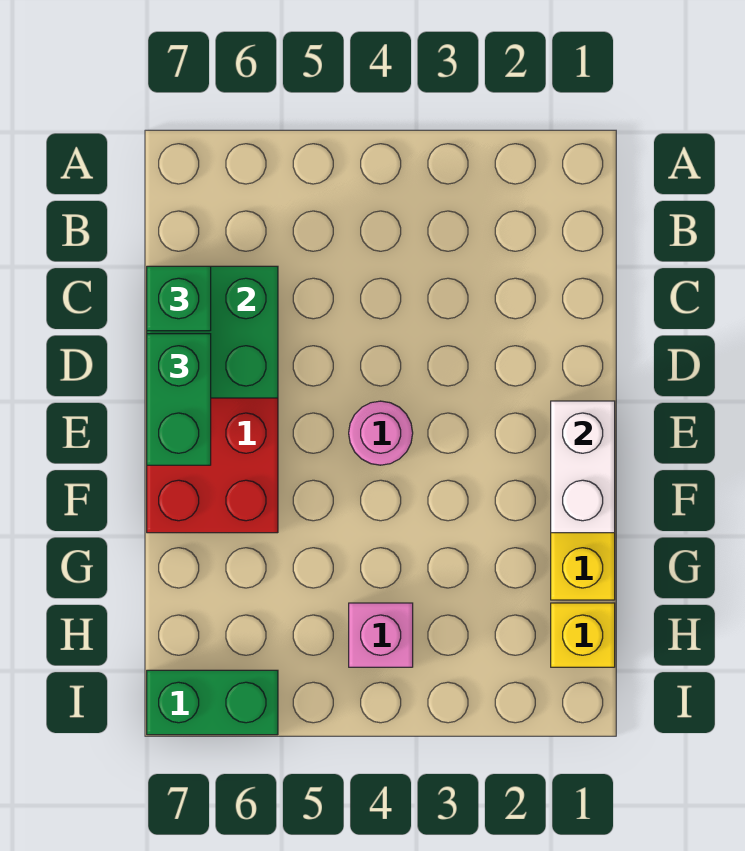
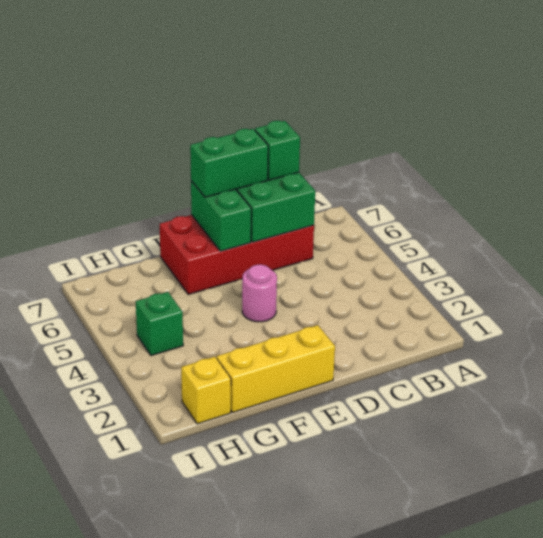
white 1x2 brick [551,401,615,533] -> none
pink 1x1 brick [349,603,413,667] -> green 1x1 brick [136,292,183,356]
green 1x2 brick [147,670,278,735] -> green 1x2 brick moved to [191,181,251,251]

